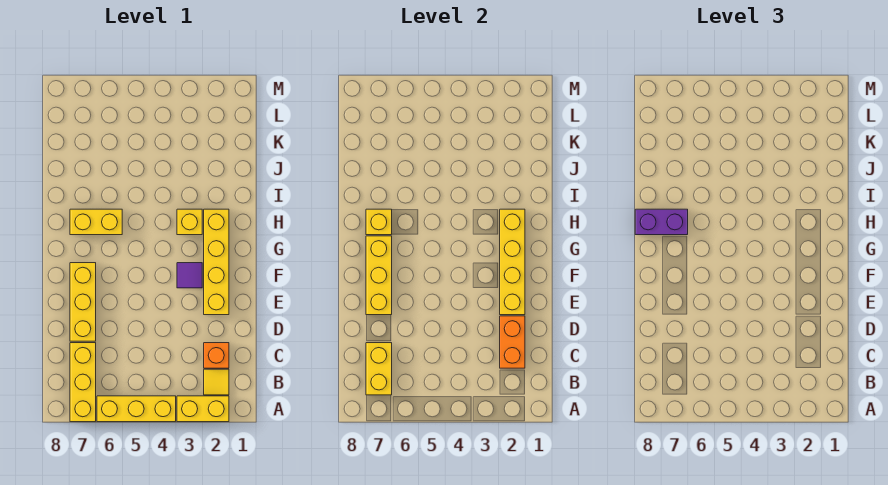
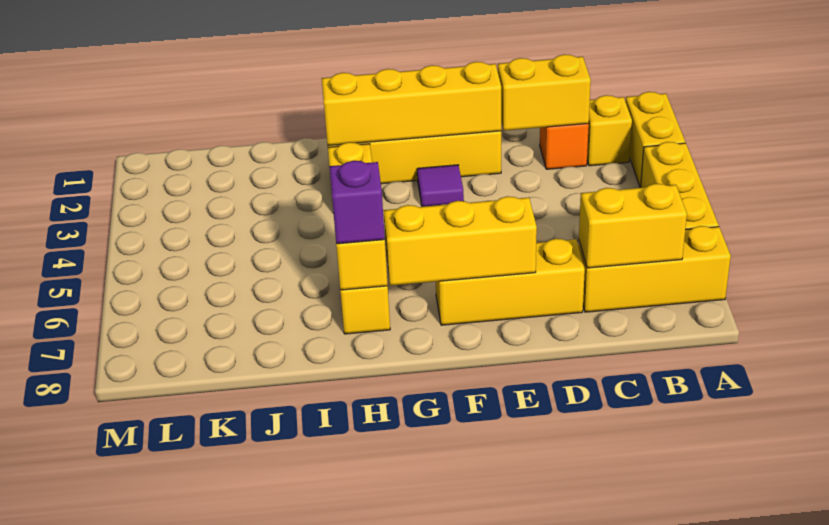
yellow 1x1 tile [204,369,229,395] -> yellow 1x1 brick [587,95,632,166]
orange 1x2 brick [500,316,525,368] -> yellow 1x2 brick [498,55,591,131]
purple 1x2 brick [635,209,688,235] -> purple 1x1 brick [329,161,385,244]

